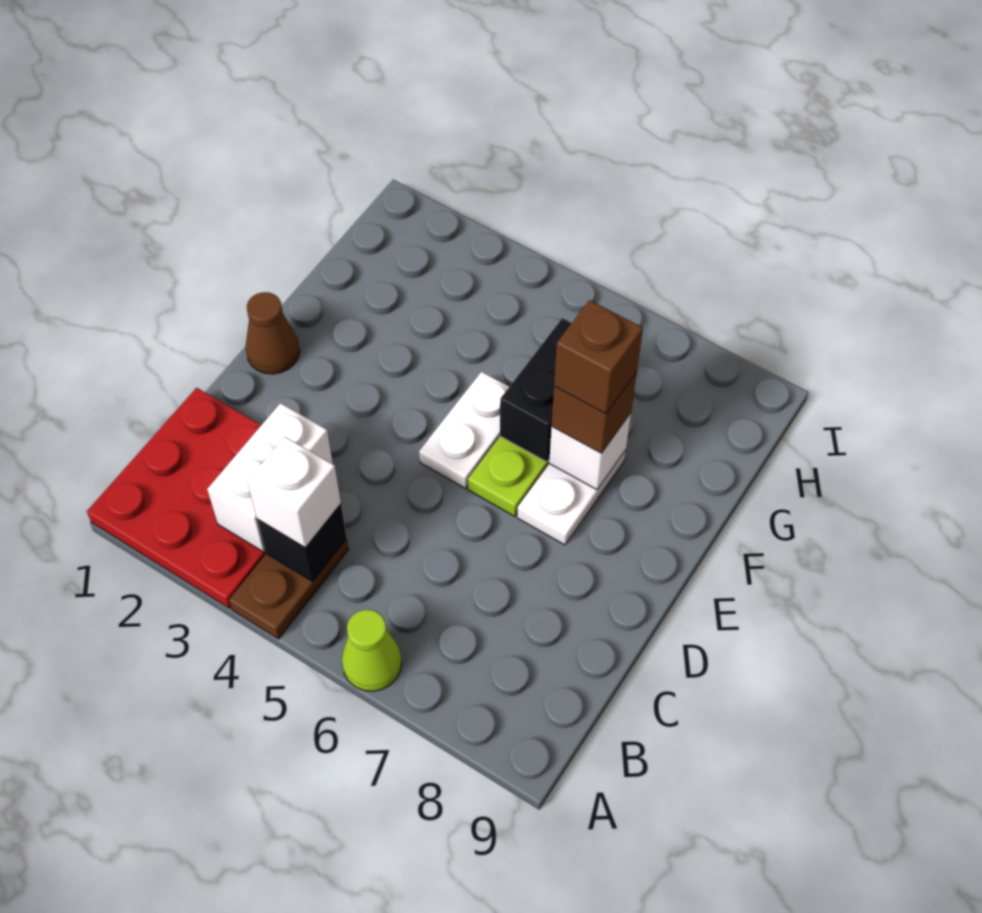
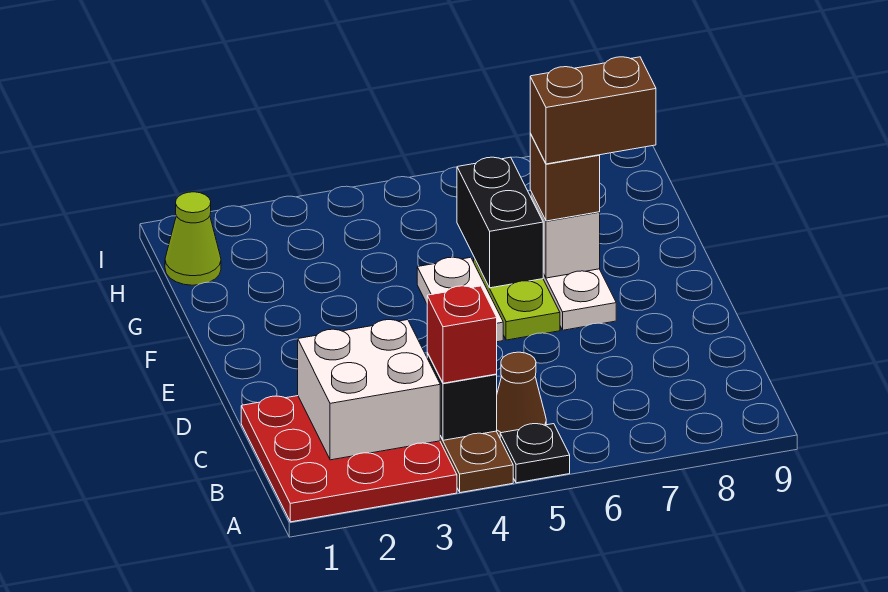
none -> black 1x1 plate [500,424,570,483]
lime 1x1 cone [342,610,402,691] -> lime 1x1 cone moved to [165,192,221,285]
white 1x2 brick [207,403,333,552] -> white 2x2 brick [298,320,440,460]
white 1x1 brick [247,437,341,548] -> red 1x1 brick [427,286,497,383]
brown 1x1 cone [245,292,300,374] -> brown 1x1 cone moved to [497,352,546,437]
brown 1x1 brick [554,300,643,414] -> brown 1x2 brick [530,57,656,164]

